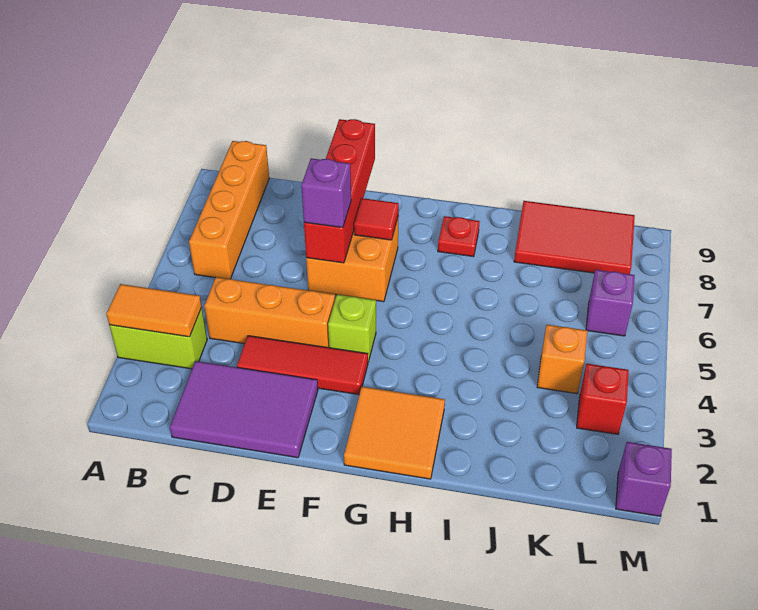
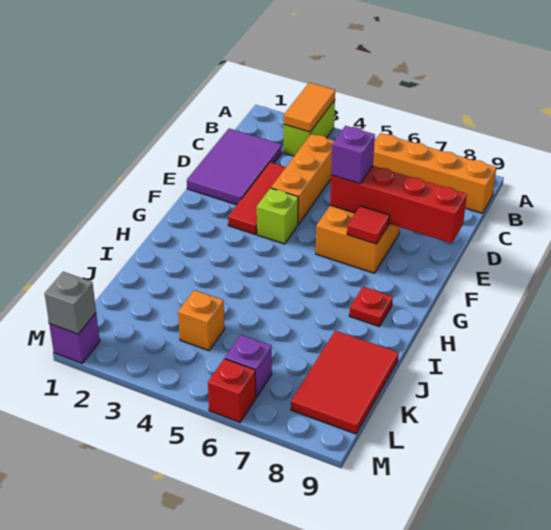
orange 2x2 tile [344,387,445,479] -> none
red 1x1 brick [577,364,629,434] -> red 1x1 brick moved to [208,359,256,422]
none -> grey 1x1 brick [45,272,96,334]

